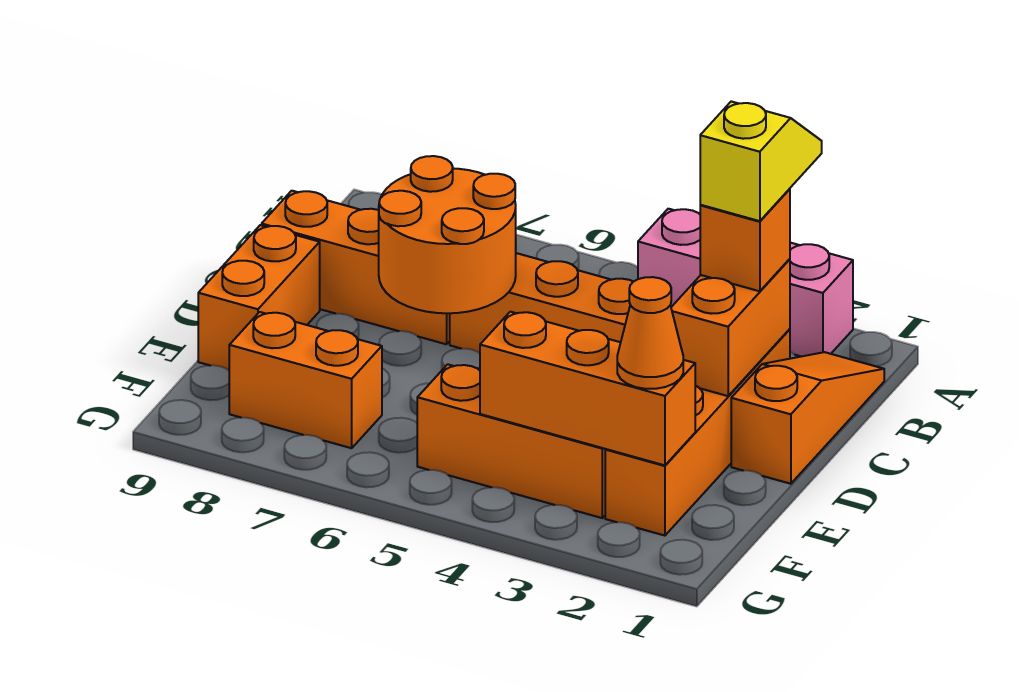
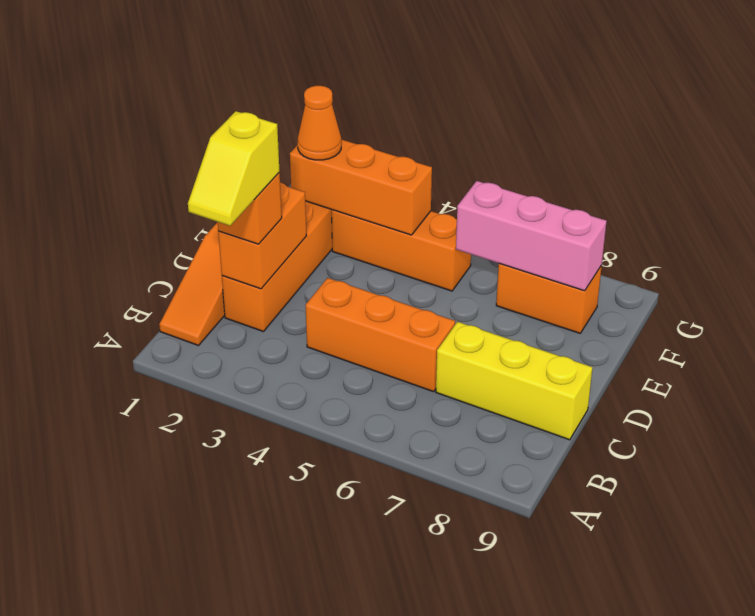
pink 1x3 brick [638,209,853,356] -> pink 1x3 brick moved to [456,181,607,291]
orange 2x2 round brick [379,156,516,313] -> none
orange 1x3 brick [262,191,450,344] -> yellow 1x3 brick [436,322,593,440]
orange 1x2 brick [198,225,320,370] -> none

